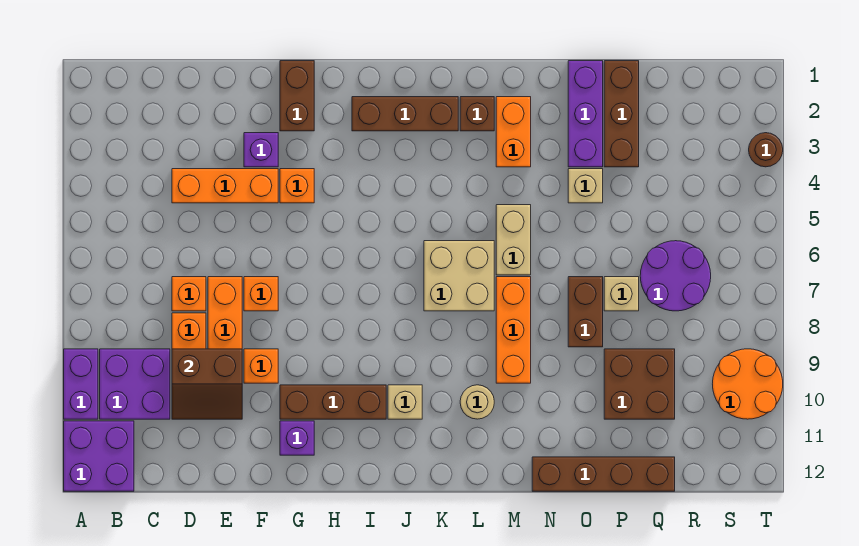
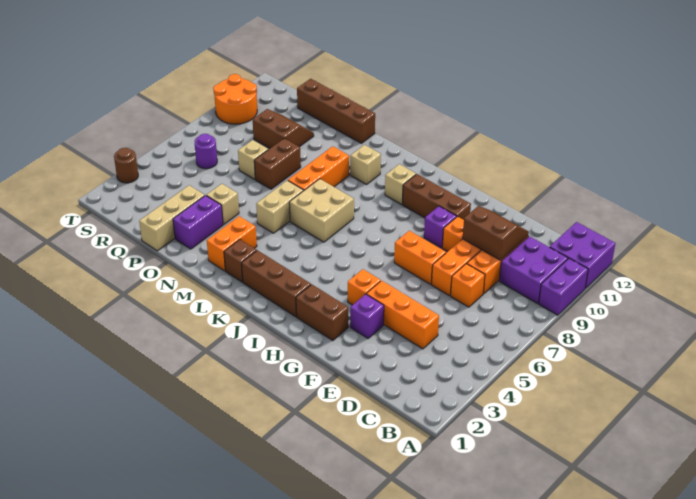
orange 1x1 brick [244,277,278,311] -> orange 1x2 brick [394,231,446,284]
brown 1x2 brick [280,61,314,131] -> brown 1x2 brick turned to [296,284,348,341]
purple 1x1 brick [280,421,314,455] -> purple 1x1 brick moved to [424,206,457,248]
tan 1x1 round brick [460,385,494,419] -> tan 1x1 brick [350,145,381,184]
purple 1x3 brick [568,61,603,167] -> purple 1x2 brick [173,195,223,249]
brown 1x3 brick [604,61,639,167] -> tan 1x3 brick [139,185,205,251]
brown 2x2 brick [604,349,675,419] -> brown 2x2 slope [253,109,314,148]
purple 2x2 round brick [640,241,711,311] -> purple 1x1 round brick [195,134,217,169]

